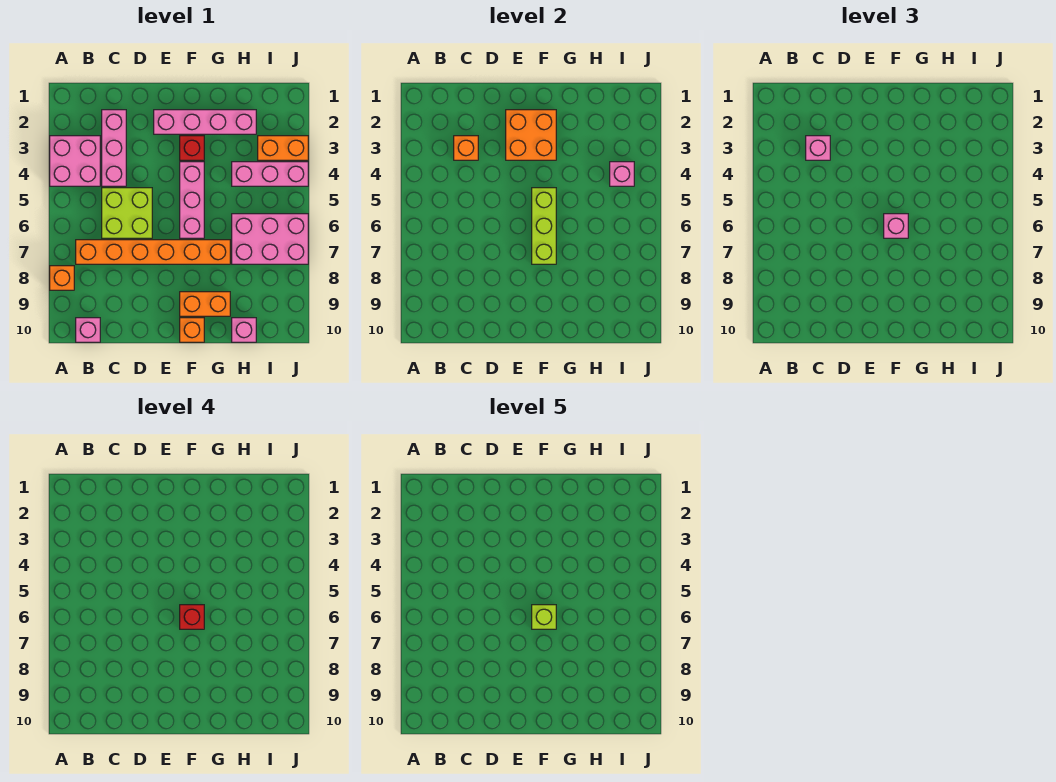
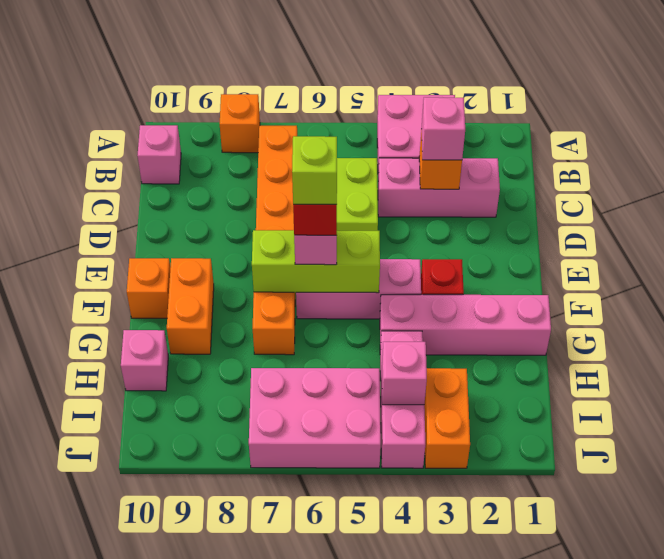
pink 1x4 brick [154,110,256,134] -> pink 1x4 brick turned to [380,295,551,355]
orange 2x2 brick [506,110,556,160] -> none
pink 2x3 brick [232,214,308,264] -> pink 2x3 brick turned to [249,368,381,468]

